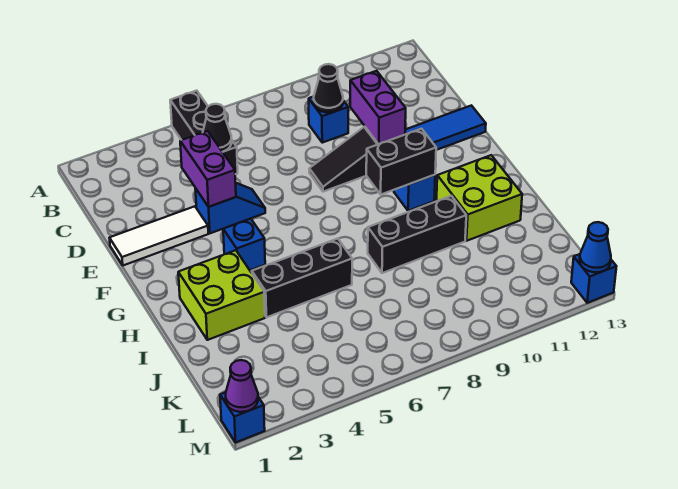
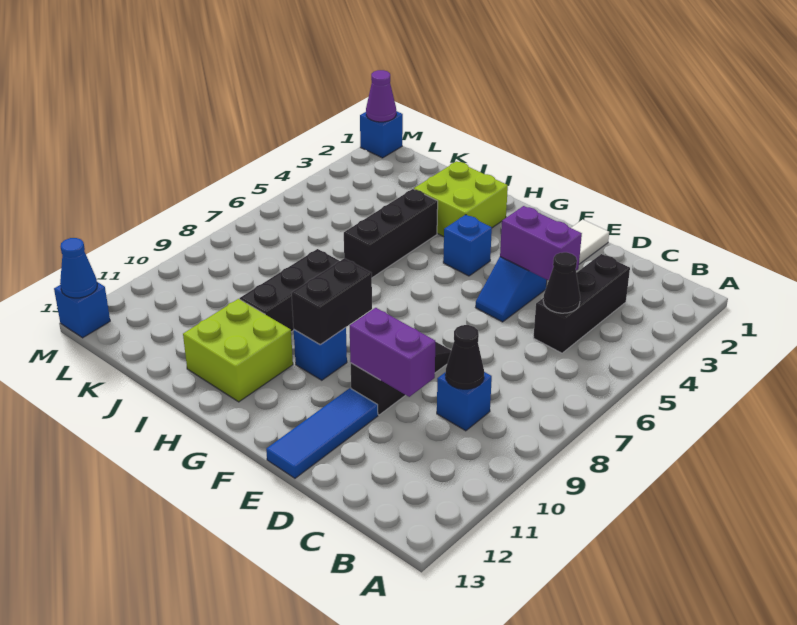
black 1x3 brick [170,91,238,174] -> black 1x3 brick turned to [533,254,630,353]

